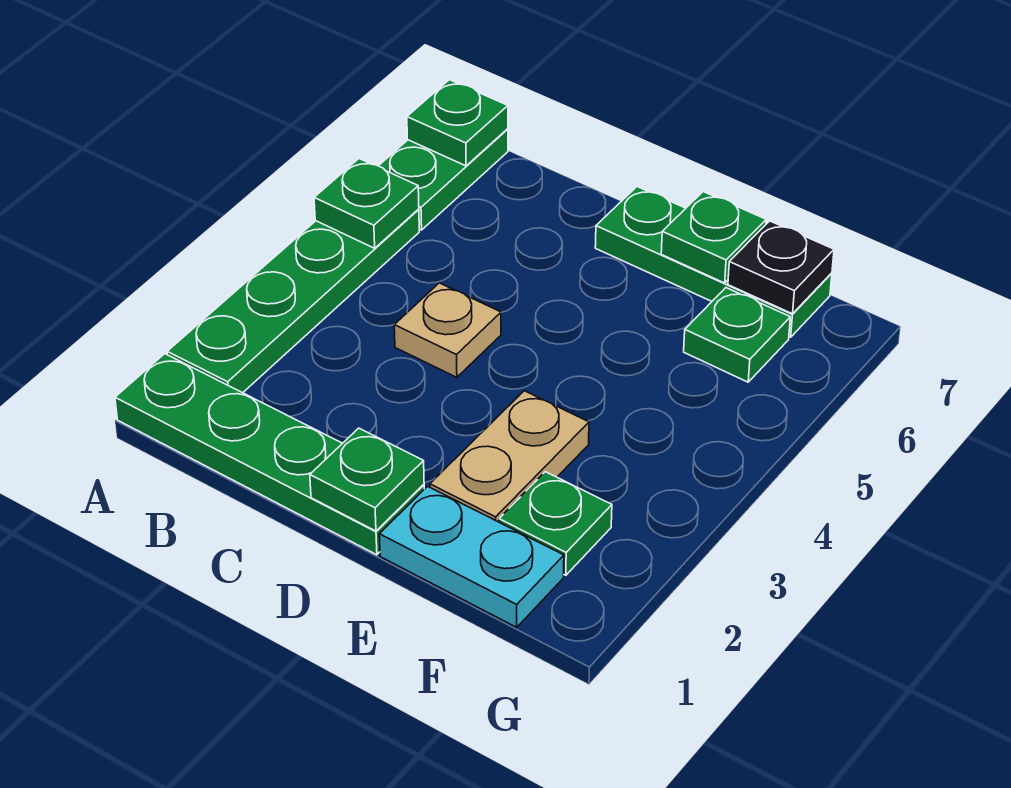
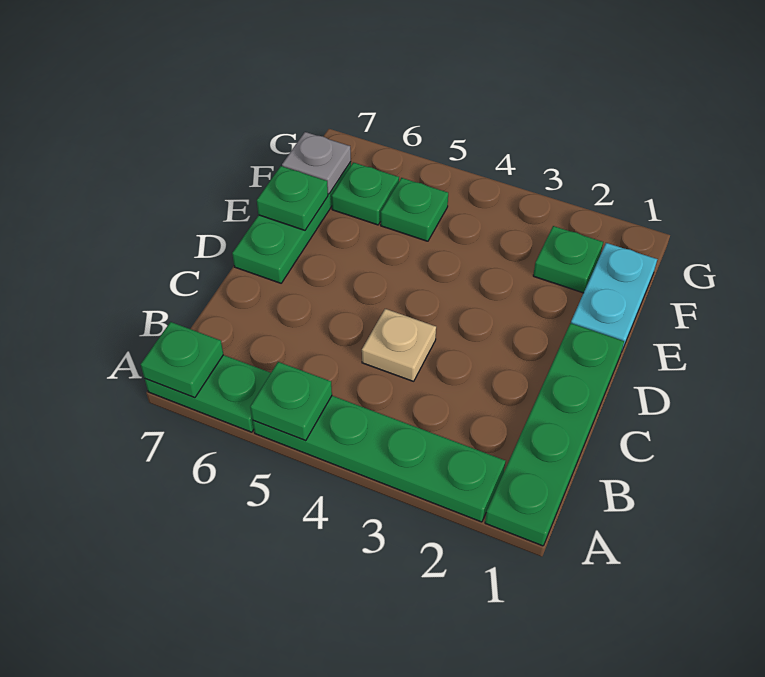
green 1x1 plate [310,428,424,531] -> green 1x1 plate moved to [381,178,448,241]
tan 1x2 plate [430,391,589,522] -> none
black 1x1 plate [728,221,834,314] -> grey 1x1 plate [282,132,351,194]

